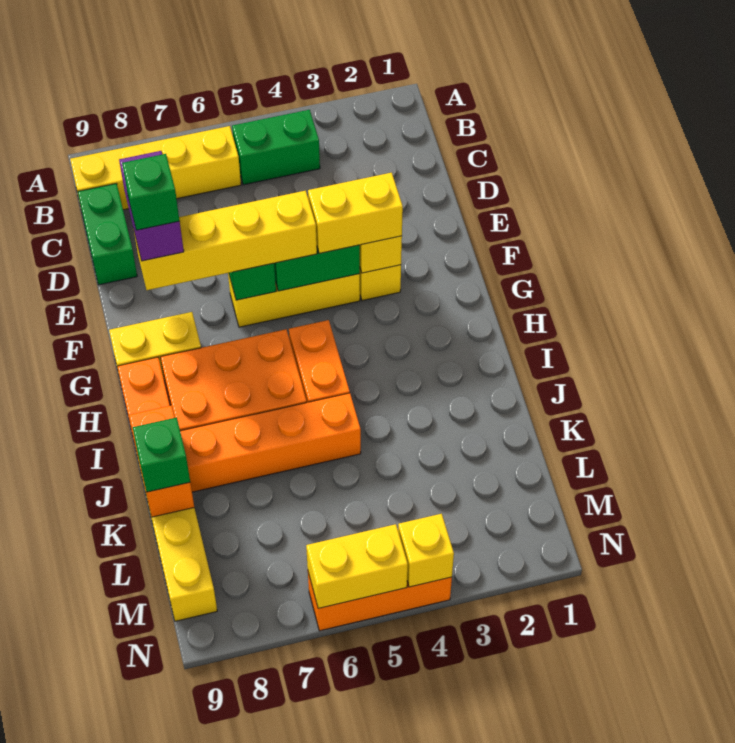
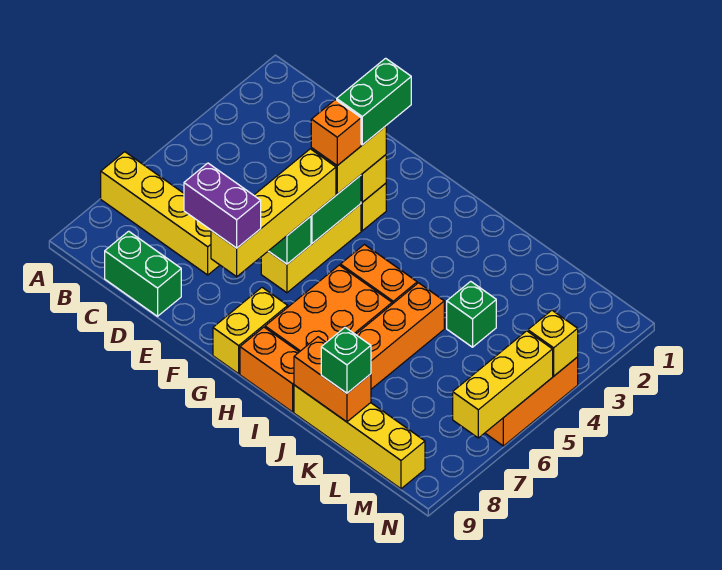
green 1x2 brick [232,110,320,185] -> green 1x2 brick moved to [337,58,411,145]
yellow 1x4 brick [70,126,241,210] -> yellow 1x4 brick turned to [101,152,220,275]
none -> orange 1x1 brick [311,100,361,166]
green 1x1 brick [122,154,179,230] -> green 1x1 brick moved to [447,281,496,347]
yellow 1x2 brick [306,524,408,608] -> yellow 1x3 brick [453,331,553,438]

